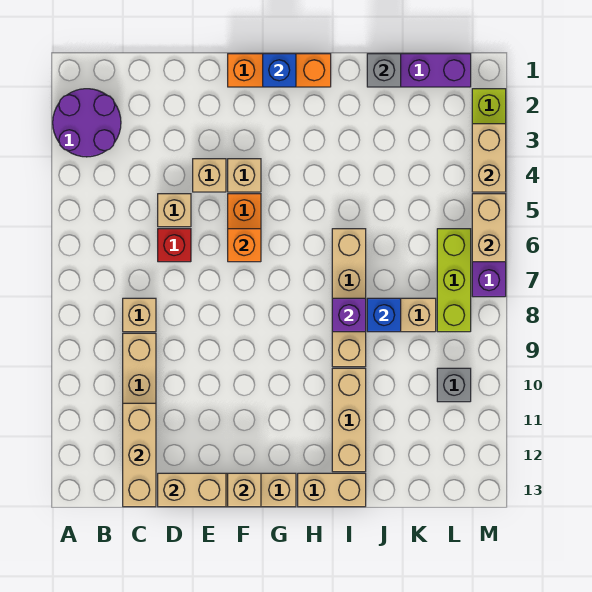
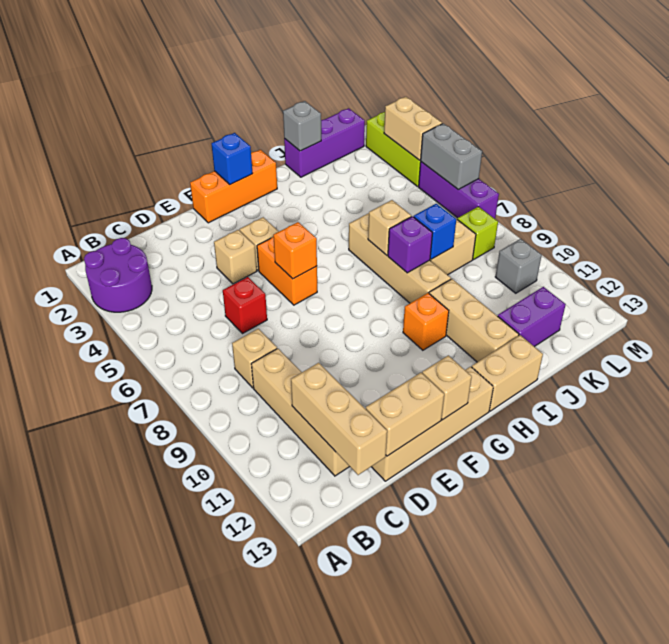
tan 1x1 brick [158,194,191,227] -> tan 1x1 brick moved to [368,200,411,255]
none -> orange 1x1 brick [403,293,449,350]
none -> purple 1x2 brick [498,287,566,347]
lime 1x3 brick [437,229,471,332] -> lime 1x1 brick [457,207,498,260]
tan 1x2 brick [472,194,506,262] -> grey 1x2 brick [421,123,482,189]

